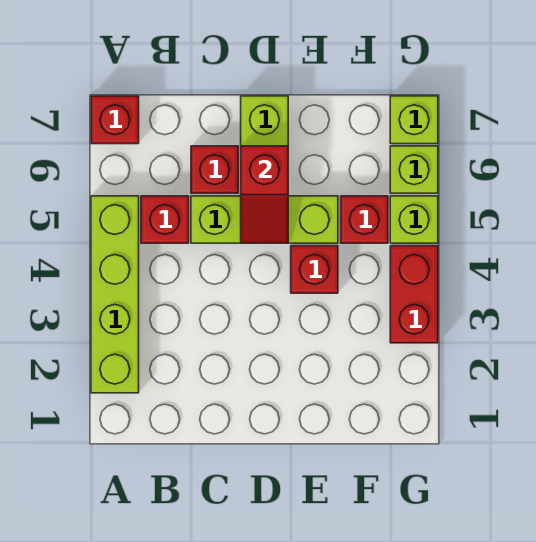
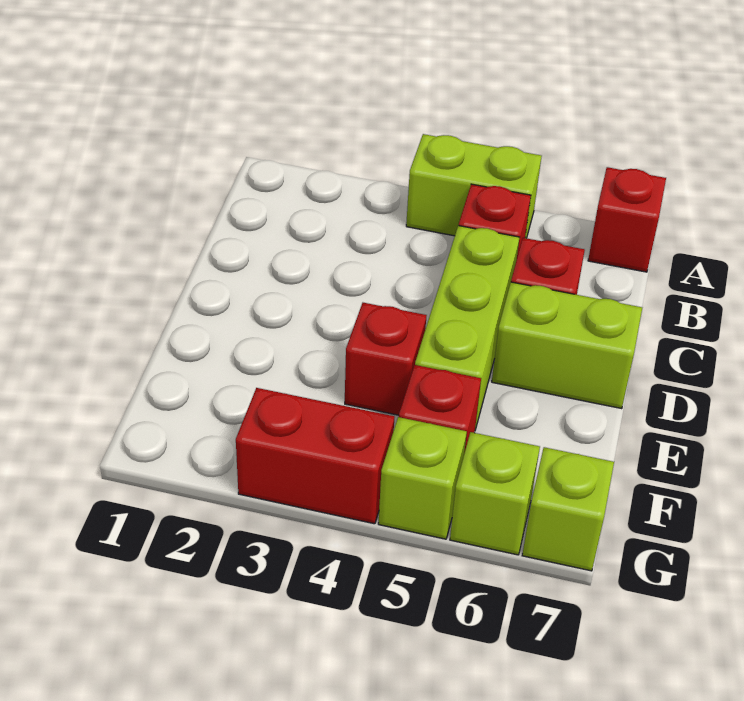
lime 1x4 brick [91,196,139,393] -> lime 1x2 brick [406,134,542,238]
red 1x2 slope [241,146,288,243] -> none

